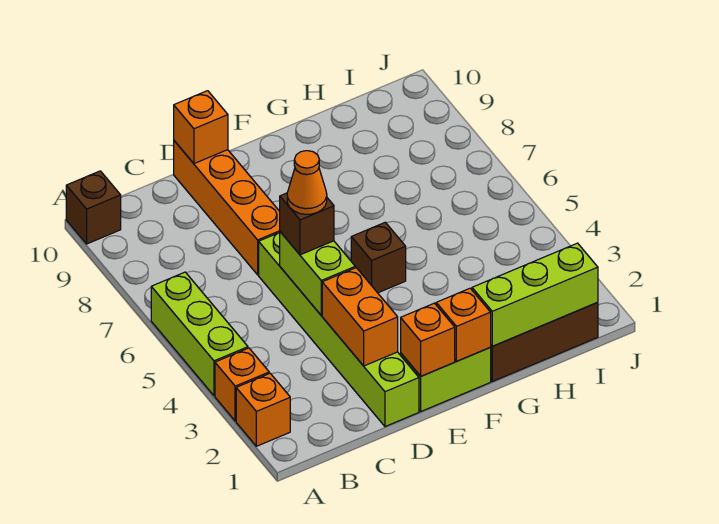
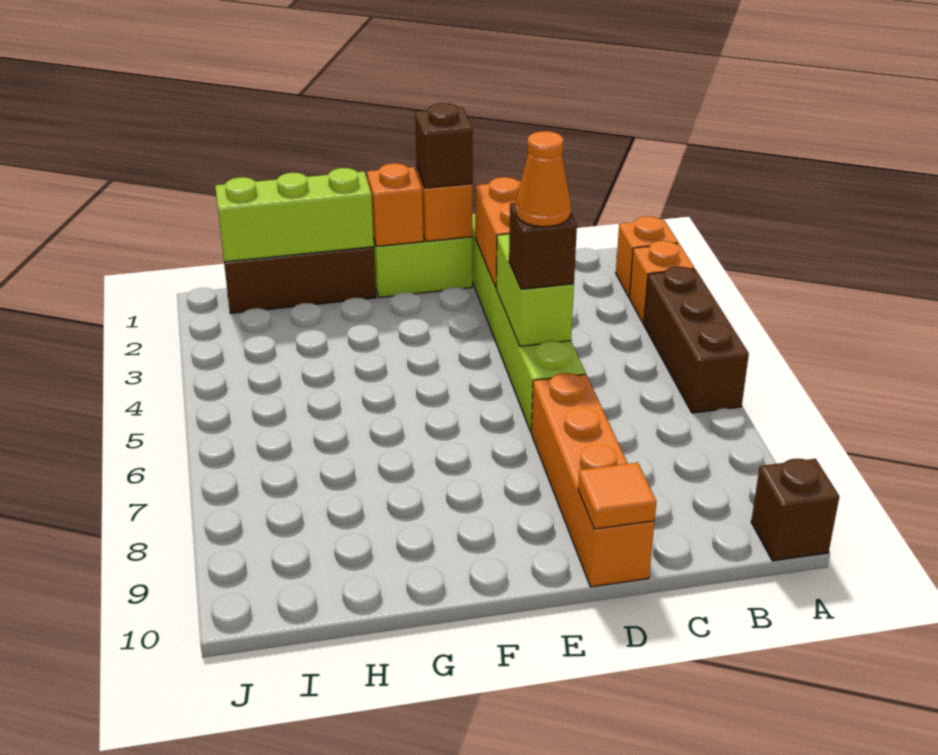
lime 1x3 brick [151,272,248,396] -> brown 1x3 brick [644,266,749,413]
orange 1x1 brick [174,91,228,164] -> orange 1x1 tile [578,462,656,529]
brown 1x1 brick [351,222,406,293] -> brown 1x1 brick moved to [415,103,473,188]

